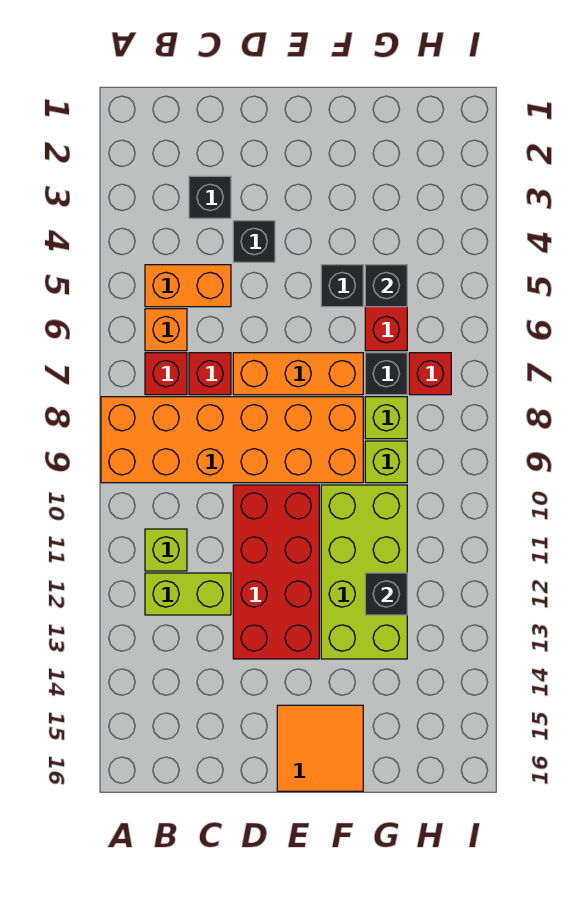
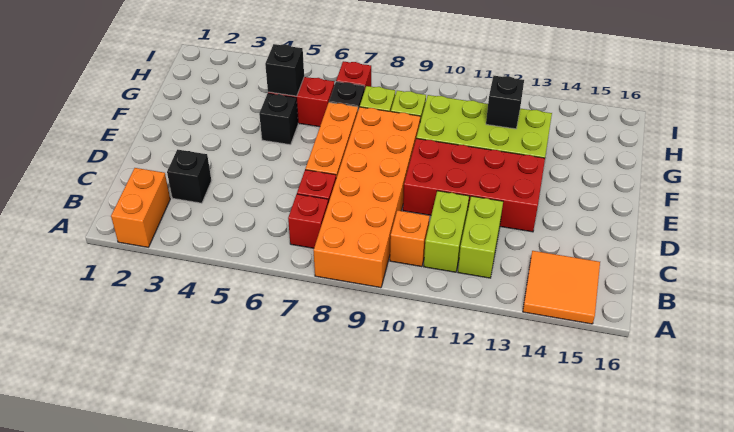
orange 1x2 brick [145,265,231,307] -> orange 1x2 brick moved to [111,168,170,247]
orange 1x1 brick [145,309,187,351] -> orange 1x1 brick moved to [390,210,430,267]
lime 1x1 brick [145,529,187,571] -> lime 1x2 brick [424,191,469,272]
black 1x1 brick [233,221,275,262] -> none
orange 2x2 tile [277,705,363,791] -> orange 2x2 tile moved to [523,251,600,324]

